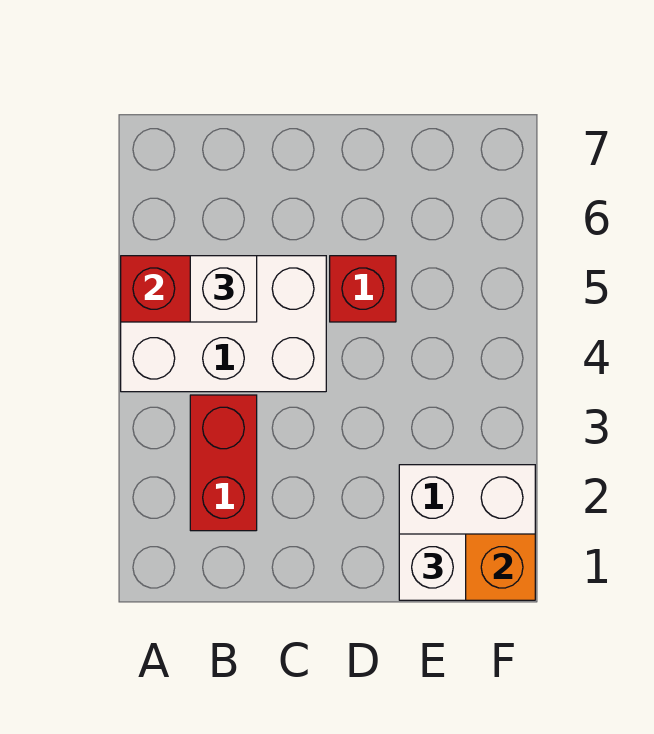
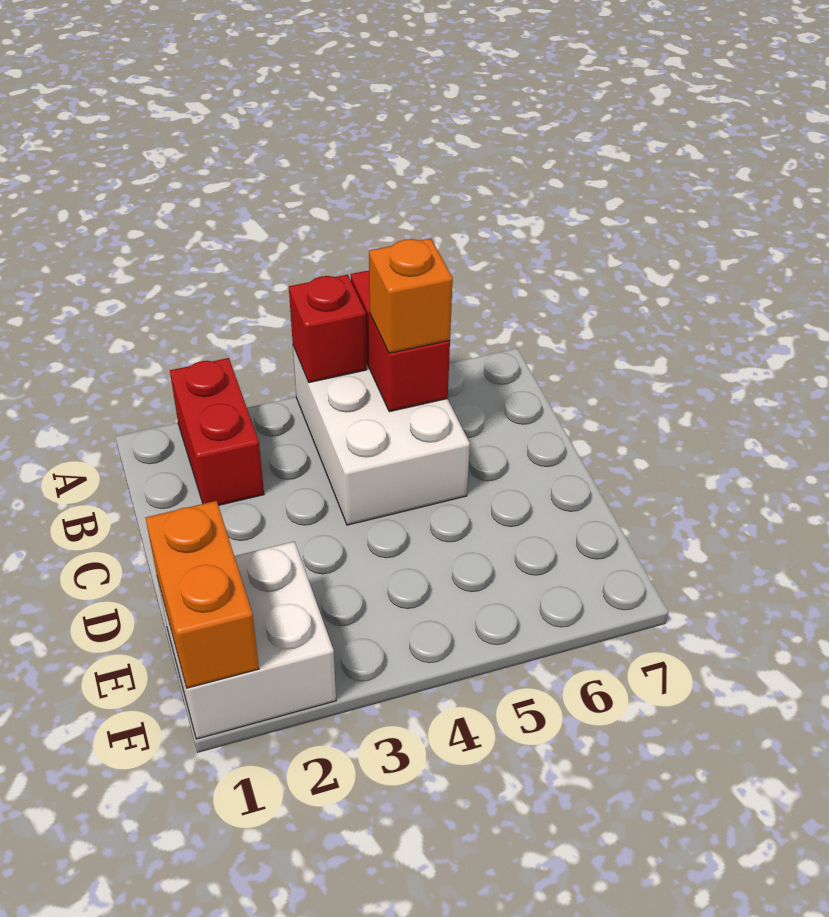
red 1x2 brick [190,395,257,531] -> red 1x2 brick turned to [170,358,264,505]
white 1x1 brick [190,256,257,322] -> orange 1x1 brick [369,238,453,353]
red 1x1 brick [330,256,396,322] -> red 1x1 brick moved to [289,275,367,382]
white 1x1 brick [399,534,466,600] -> none

